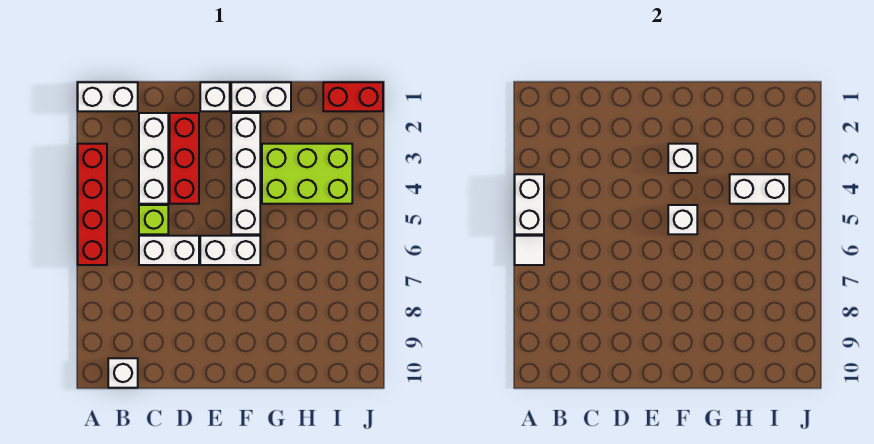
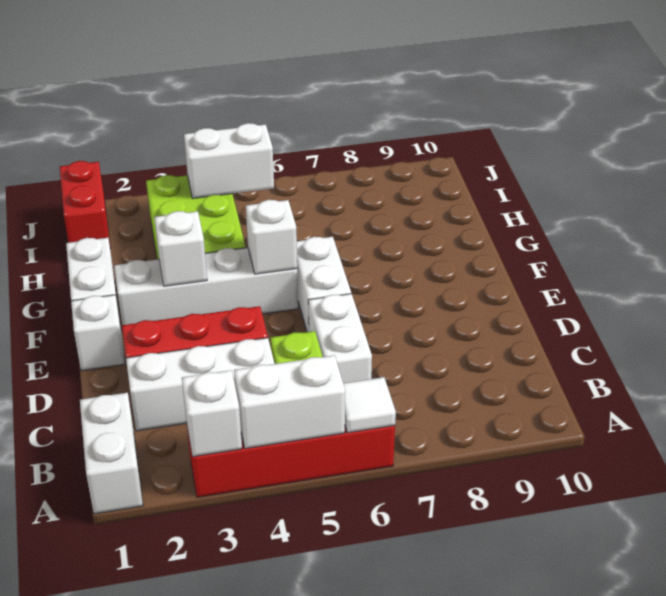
white 1x1 brick [108,358,138,388] -> white 1x1 brick moved to [182,370,242,457]
white 1x2 brick [730,174,789,204] -> white 1x2 brick turned to [184,123,274,198]

